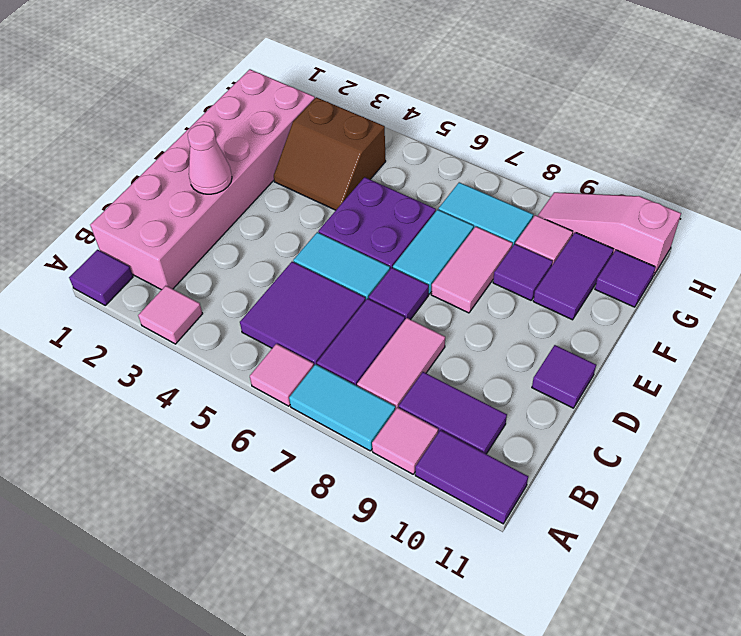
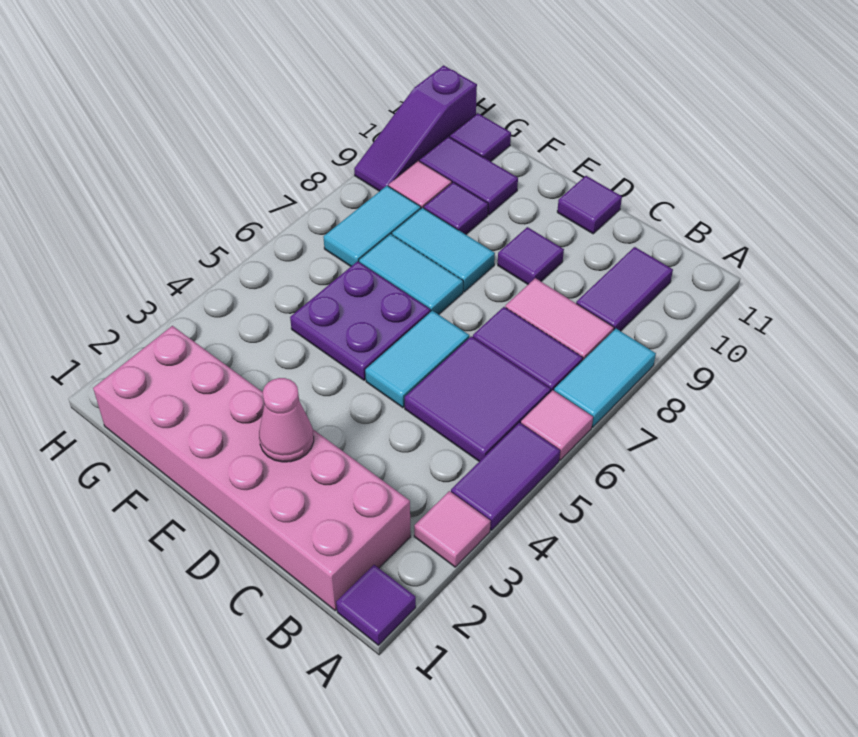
pink 1x1 tile [372,408,438,474] -> none
purple 1x2 tile [415,430,528,524] -> purple 1x2 tile moved to [451,423,560,530]
purple 1x1 tile [369,268,429,320] -> purple 1x1 tile moved to [498,227,564,284]
pink 1x2 tile [431,227,513,313] -> cyan 1x2 tile [392,208,495,292]
brown 2x2 slope [274,97,386,210] -> none
pink 1x3 slope [538,192,681,276] -> purple 1x3 slope [354,65,477,191]

